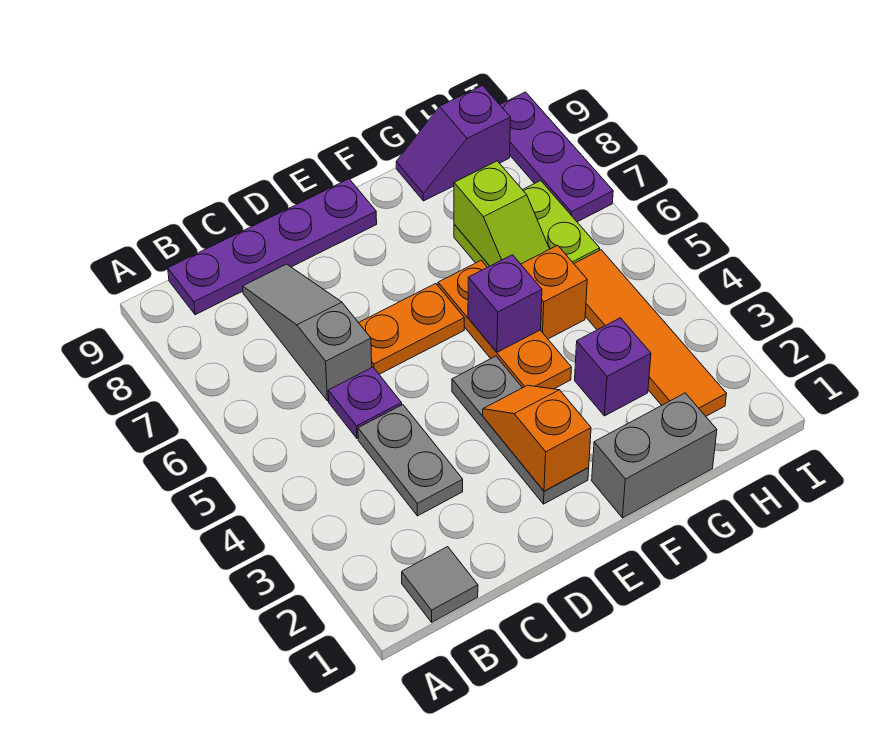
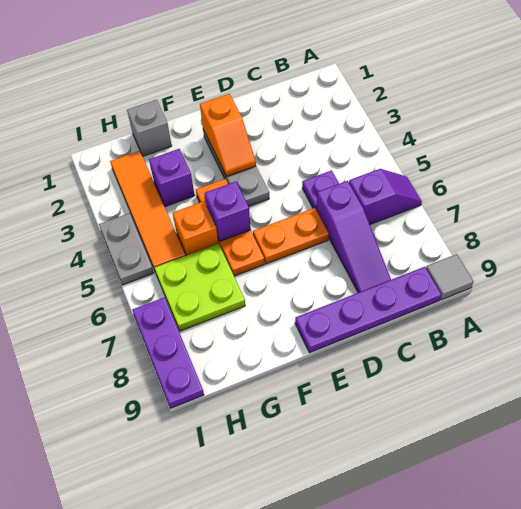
grey 1x1 tile [402,547,478,622] -> grey 1x1 tile moved to [426,254,473,300]
grey 1x2 plate [358,405,463,516] -> grey 1x2 plate moved to [99,213,154,285]
grey 1x3 slope [243,264,372,401] -> purple 1x3 slope [316,181,391,293]
grey 1x2 brick [592,393,717,518] -> grey 1x1 brick [127,100,172,156]
lime 1x2 slope [454,161,549,266] -> none
purple 1x2 slope [396,86,511,201] -> purple 1x2 slope moved to [349,169,422,224]

